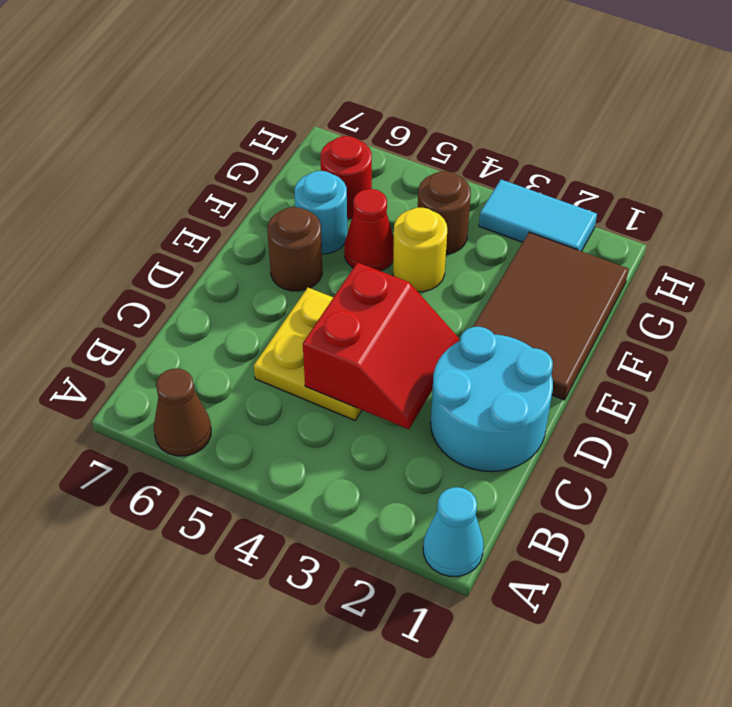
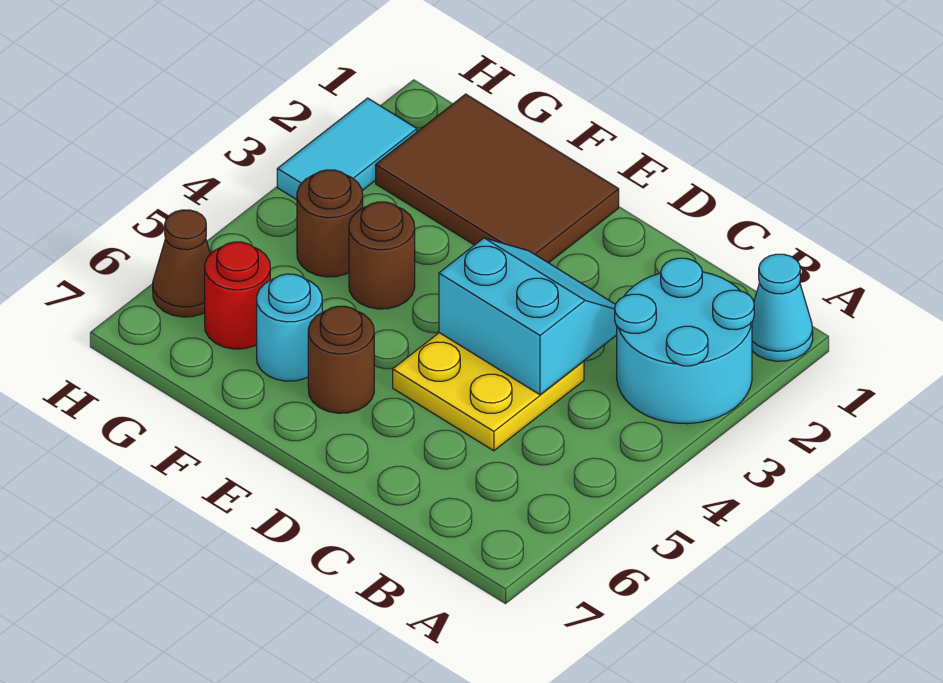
brown 1x1 cone [154,369,211,456] -> brown 1x1 cone moved to [153,210,210,317]
cyan 2x2 round brick [430,327,553,472] -> cyan 2x2 round brick moved to [615,258,754,424]
red 2x2 slope [303,262,459,429] -> cyan 2x2 slope [439,238,617,395]
yellow 1x1 round brick [393,208,447,292] -> brown 1x1 round brick [349,202,415,309]
red 1x1 cone [344,189,394,271] -> none

